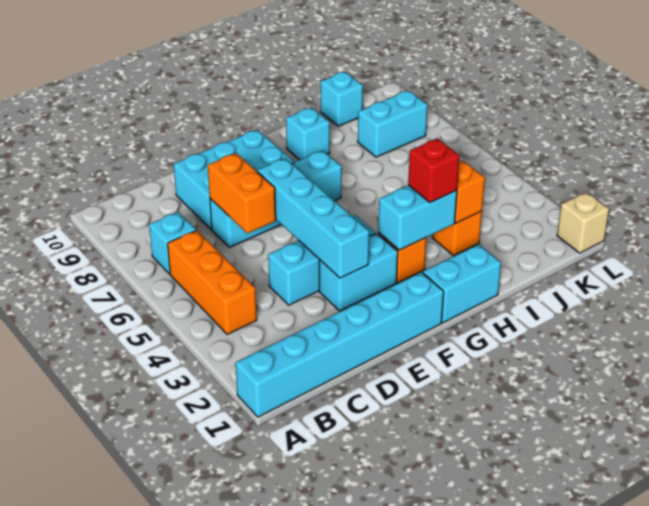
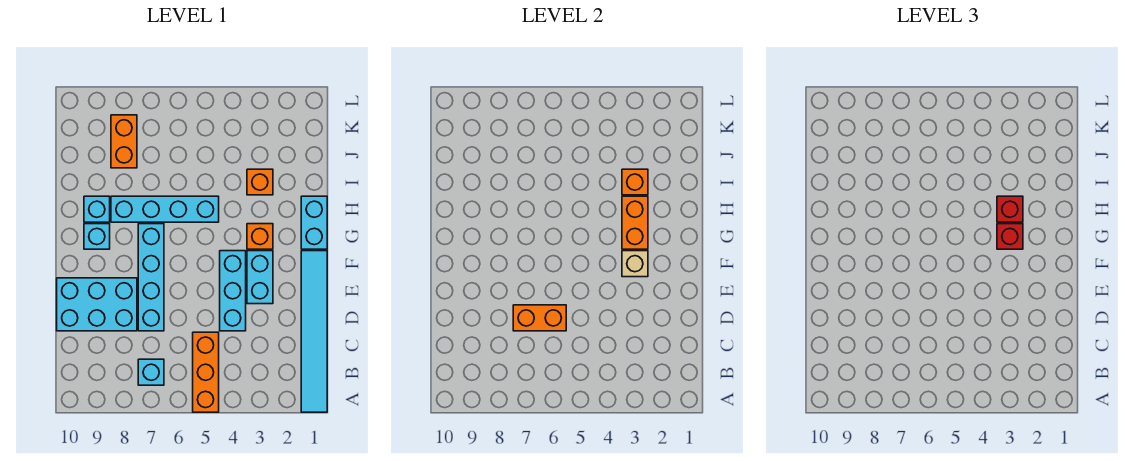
cyan 1x6 brick [236,272,444,417] -> cyan 1x6 tile [301,251,327,412]
orange 1x3 brick [168,230,257,335] -> orange 1x3 brick turned to [193,332,219,412]
cyan 2x3 brick [174,130,294,229] -> cyan 2x3 brick turned to [57,278,137,331]
cyan 1x4 brick [257,158,369,278] -> cyan 1x4 brick moved to [111,196,219,222]
cyan 1x2 brick [378,185,457,250] -> orange 1x2 brick [622,196,648,249]
none -> red 1x1 brick [997,224,1023,249]
cyan 1x2 brick [358,90,427,157] -> orange 1x2 brick [111,115,137,168]
cyan 1x1 brick [321,72,363,126] -> cyan 1x1 brick moved to [84,224,110,249]
tan 1x1 brick [557,192,609,253] -> tan 1x1 brick moved to [622,251,648,277]

